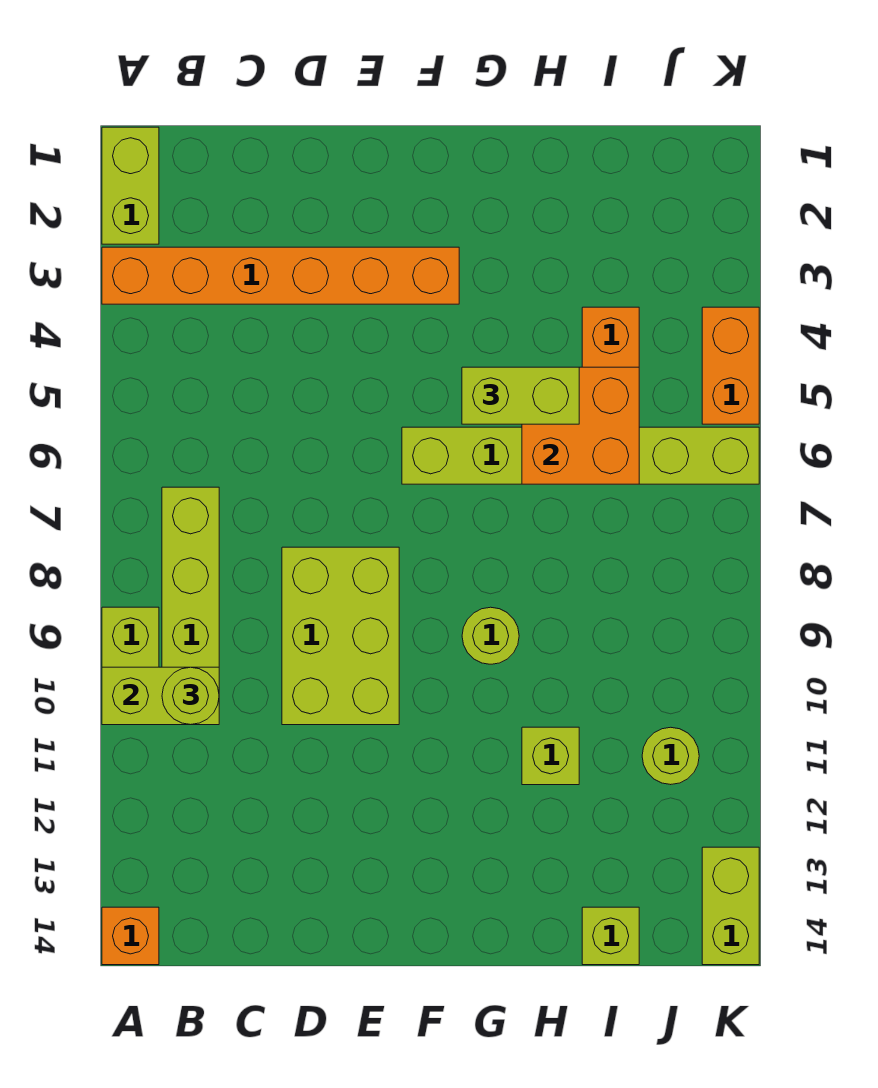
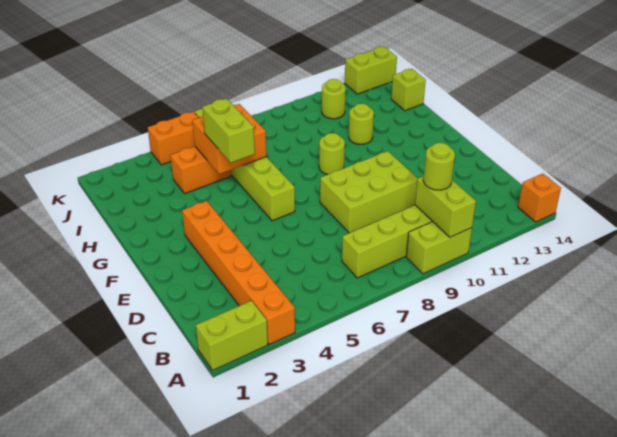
lime 1x1 brick [522,727,579,785] -> lime 1x1 round brick [349,104,374,144]

